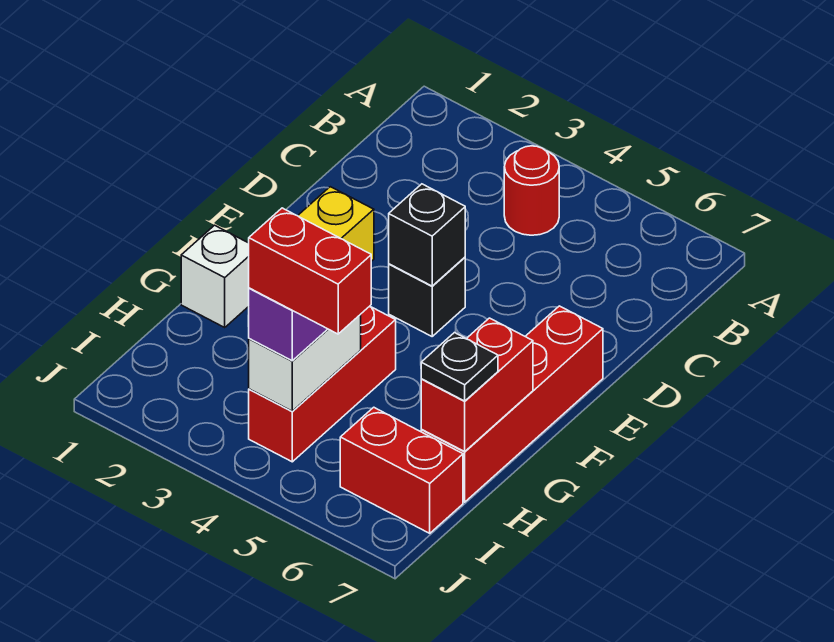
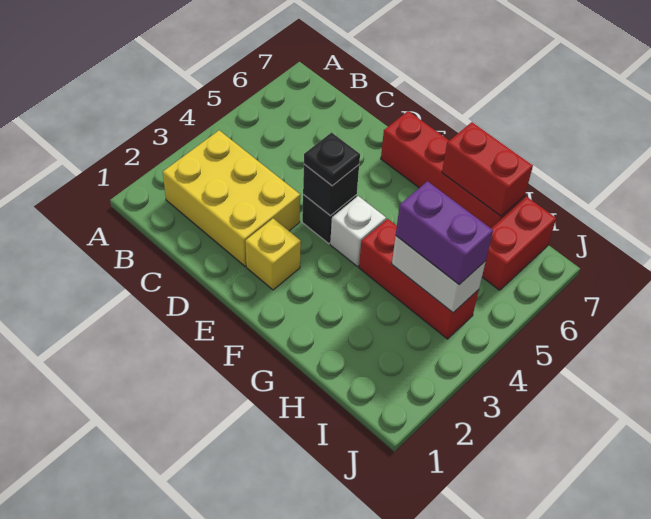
none -> yellow 2x3 brick [163,130,300,266]
red 1x1 round brick [504,146,559,235] -> none
white 1x1 brick [181,225,249,327] -> white 1x1 brick moved to [330,196,386,267]
black 1x1 plate [421,333,498,401] -> black 1x1 plate moved to [304,132,360,186]
red 1x2 brick [249,208,371,334] -> none

